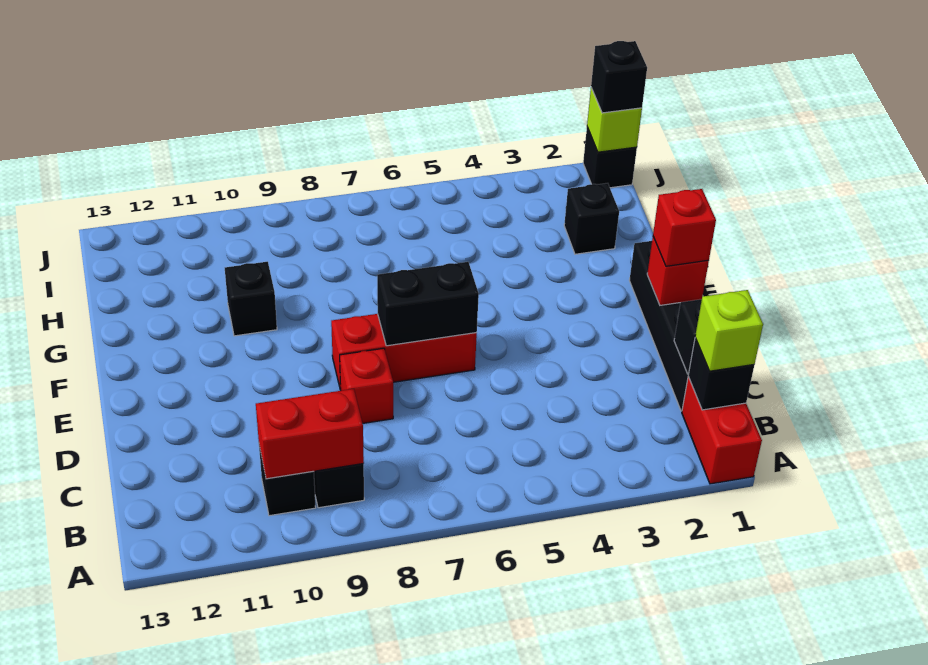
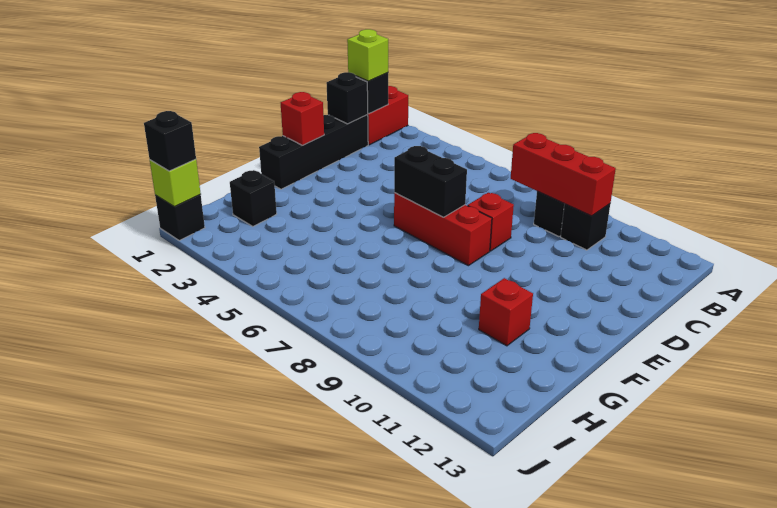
red 1x2 brick [256,389,364,479] -> red 1x3 brick [511,133,616,216]
red 1x1 brick [653,189,716,266] -> red 1x1 brick moved to [479,278,533,346]
black 1x1 brick [225,262,277,336] -> none

